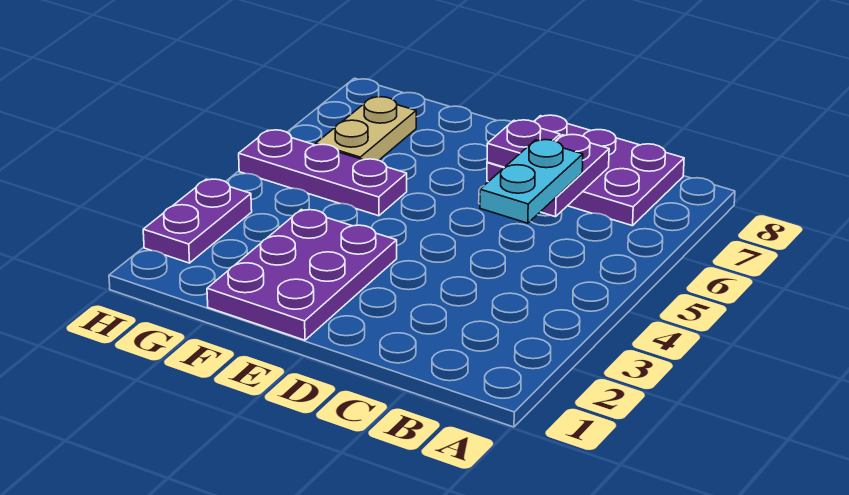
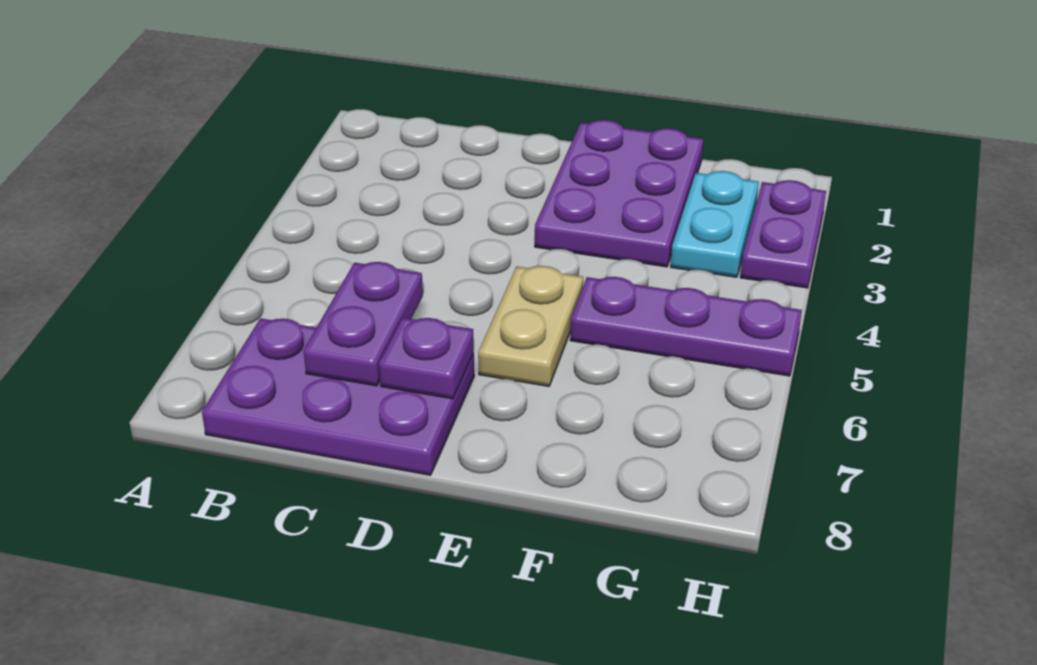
cyan 1x2 plate [480,140,583,223] -> cyan 1x2 plate moved to [671,171,759,277]
tan 1x2 plate [315,97,416,160] -> tan 1x2 plate moved to [478,266,583,386]

